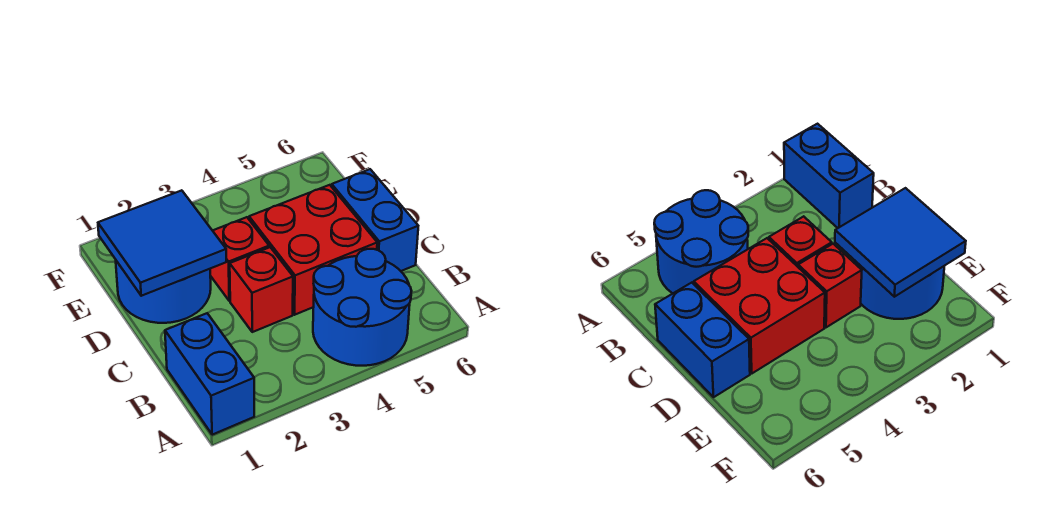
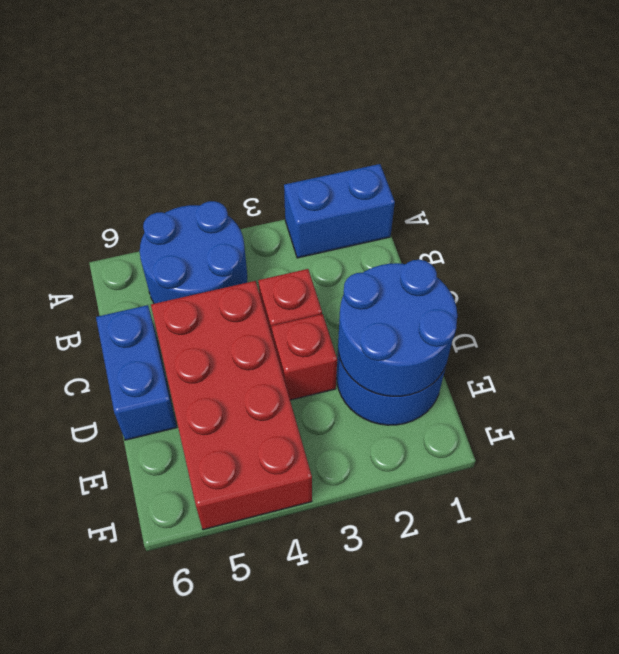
blue 1x2 brick [165,313,254,435] -> blue 1x2 brick turned to [284,164,395,258]
red 2x2 brick [249,185,377,315] -> red 2x4 brick [151,281,312,530]
blue 2x2 tile [98,190,226,296] -> blue 2x2 round brick [338,260,457,396]

